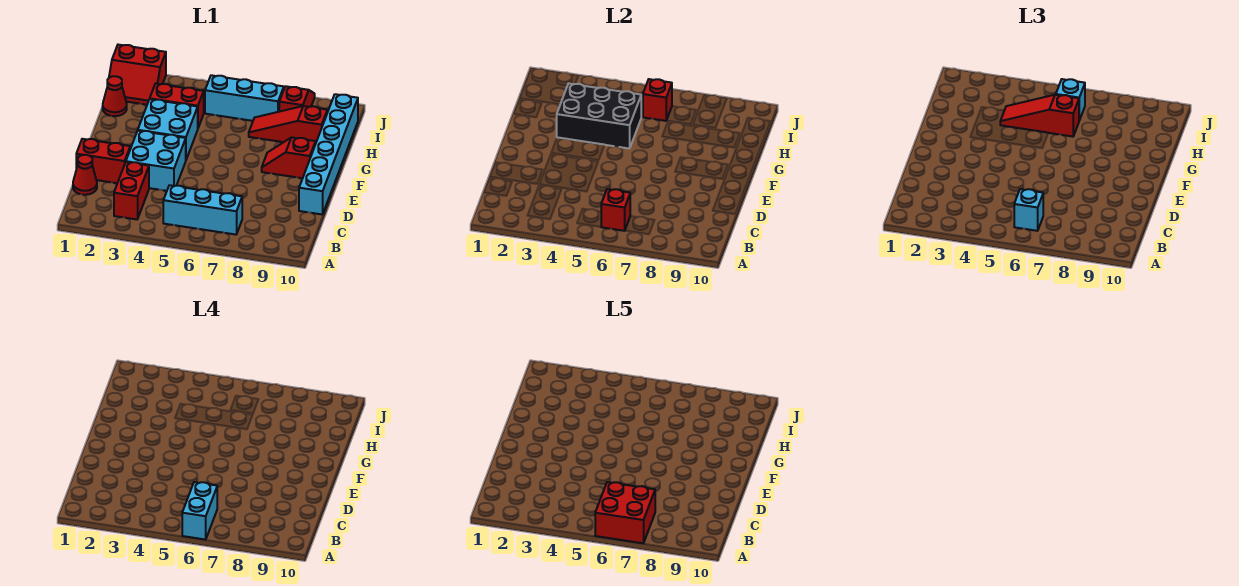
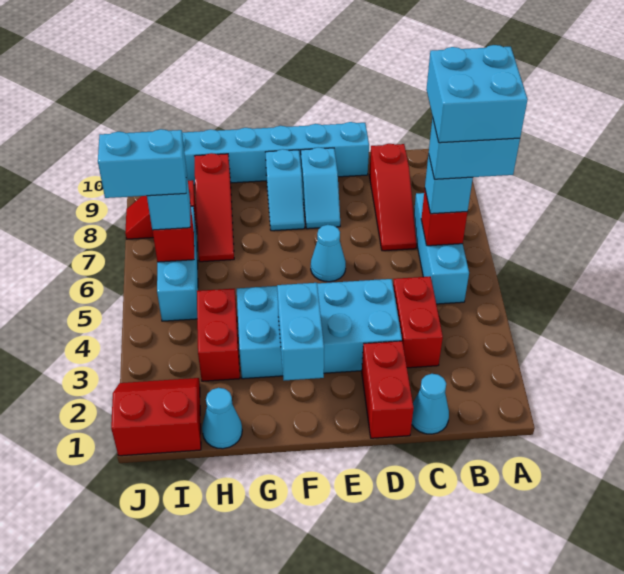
red 2x2 brick [595,482,655,543] -> cyan 2x2 brick [426,45,528,143]
red 1x2 brick [114,162,149,219] -> red 1x2 brick turned to [393,276,443,368]
red 1x1 cone [73,155,97,195] -> cyan 1x1 cone [412,374,449,434]
none -> cyan 1x1 cone [311,225,346,282]
none -> cyan 1x2 slope [301,147,340,229]
none -> cyan 1x2 brick [277,283,324,381]
red 1x2 slope [262,137,315,178] -> cyan 1x2 slope [266,149,305,231]
black 2x3 brick [557,84,641,149] -> none
red 1x1 cone [103,76,127,116] -> cyan 1x1 cone [202,388,242,449]
red 1x3 slope [1000,95,1079,137] -> red 1x3 slope moved to [369,144,417,251]
red 2x2 slope [109,45,166,105] -> red 2x2 slope turned to [111,378,201,456]
none -> cyan 1x2 brick [98,129,186,198]

